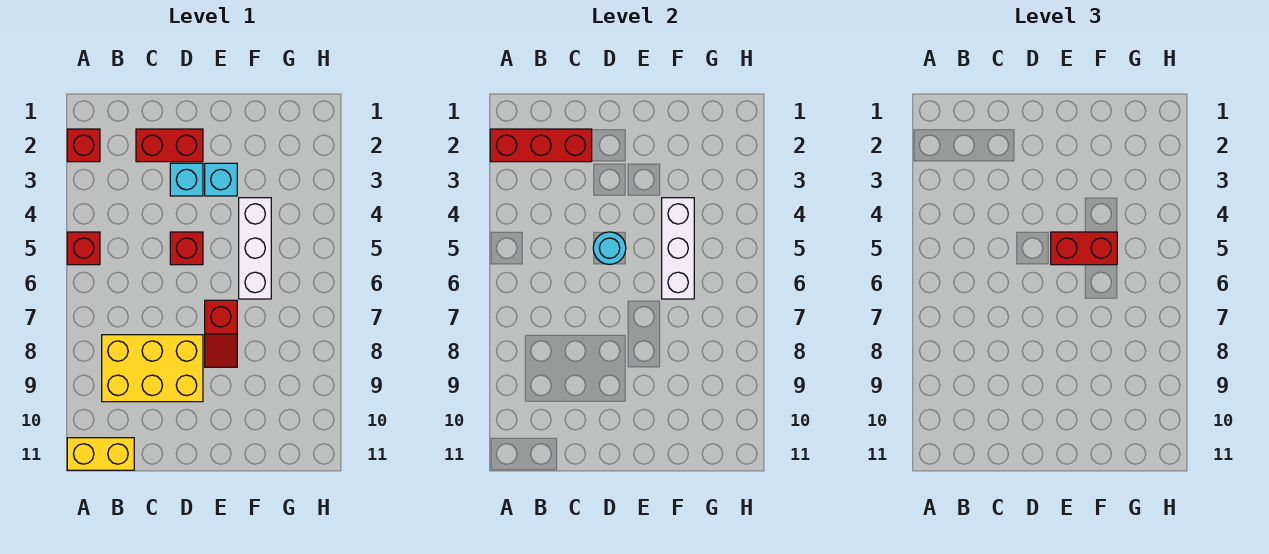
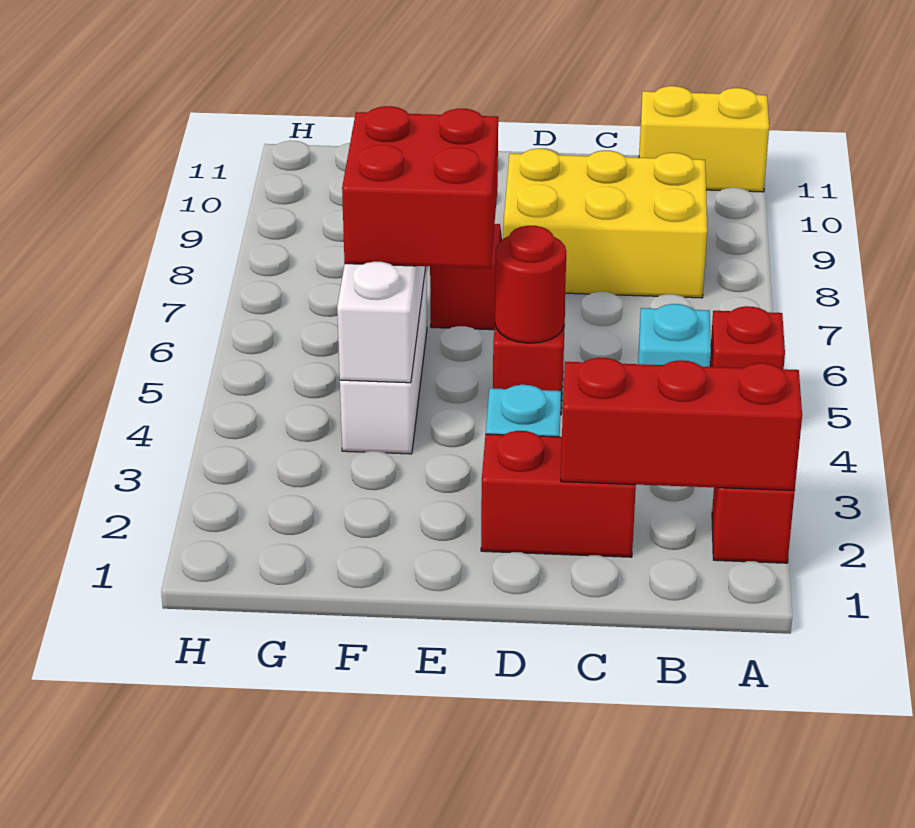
cyan 1x1 round brick [593,232,626,265] -> red 1x1 round brick [495,226,566,343]
cyan 1x1 brick [205,163,237,196] -> cyan 1x1 brick moved to [638,304,711,367]
red 1x2 brick [1051,232,1117,265] -> red 2x2 brick [342,106,498,268]

